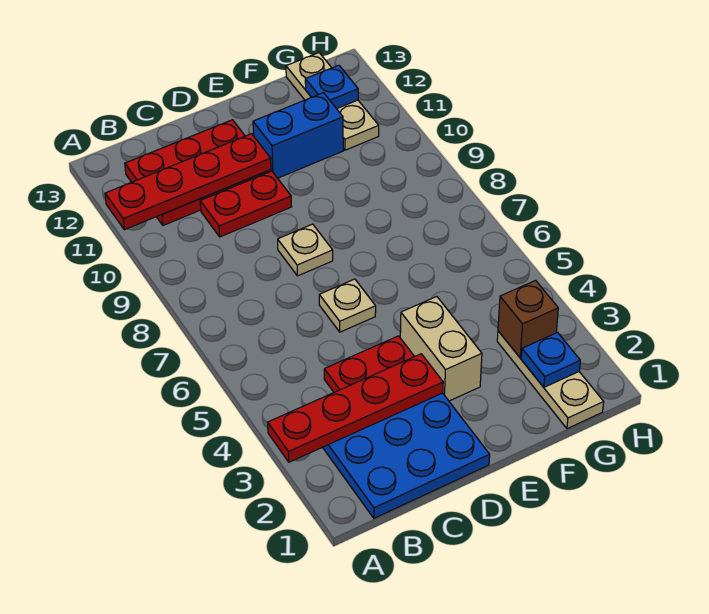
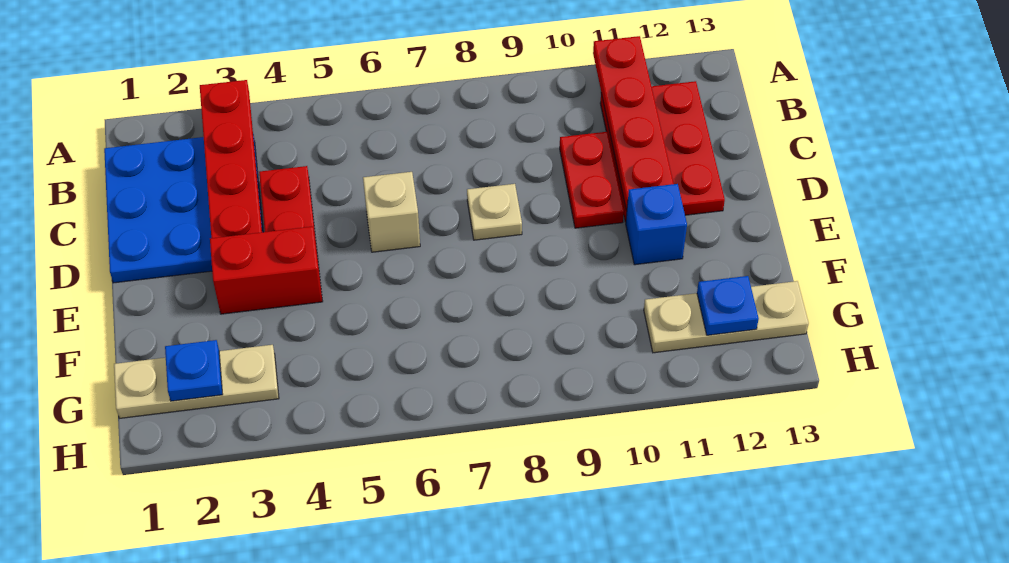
tan 1x1 plate [319,279,376,332] -> tan 1x1 brick [363,172,420,252]
tan 1x2 brick [400,297,482,401] -> red 1x2 brick [210,226,323,314]
blue 1x2 brick [253,93,343,178] -> blue 1x1 brick [626,184,687,265]
brown 1x1 brick [498,280,558,358] -> none

